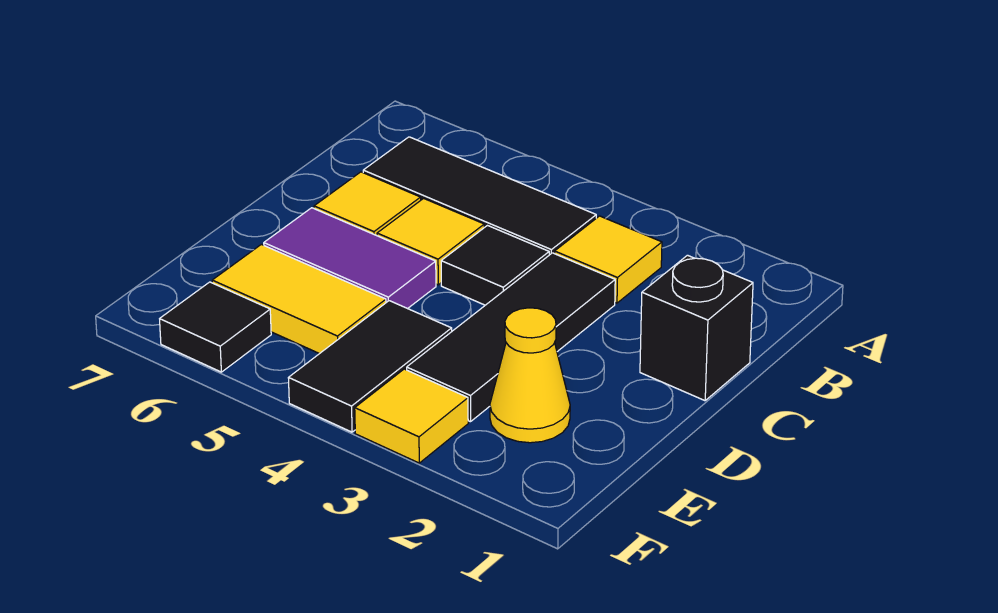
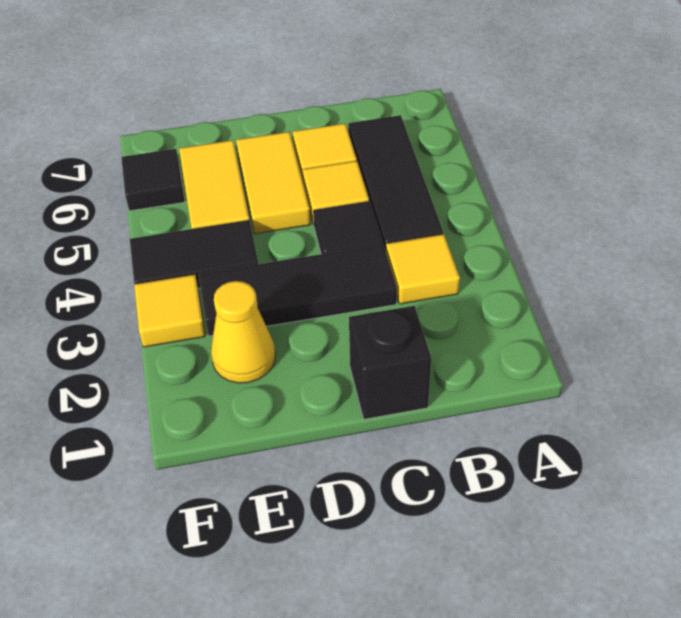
purple 1x2 tile [264,208,436,309] -> yellow 1x2 tile [236,132,311,234]

